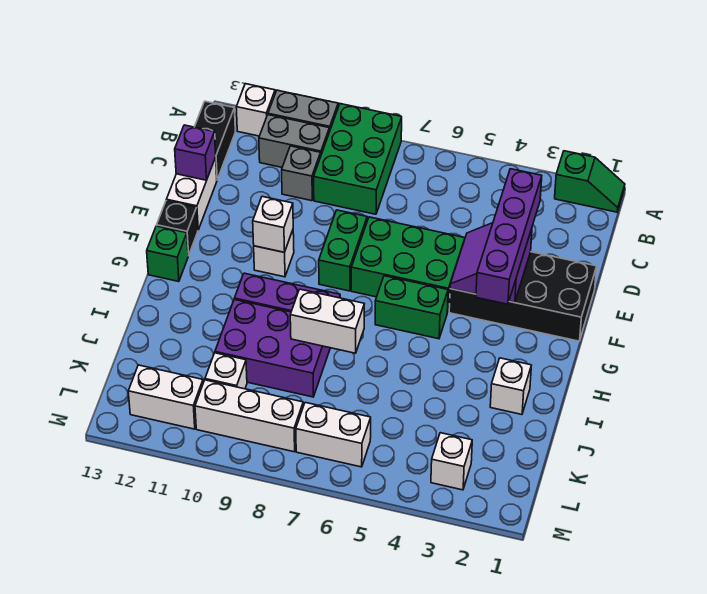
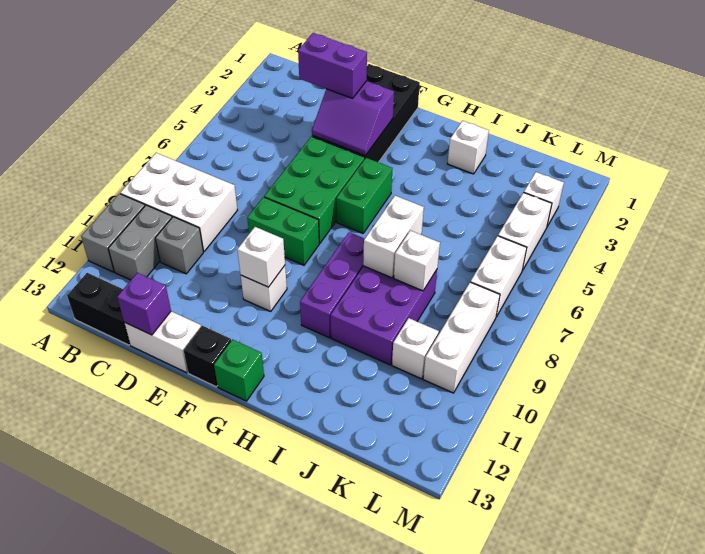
green 1x2 slope [555,151,625,212] -> none
green 2x3 brick [314,104,402,214] -> white 2x3 brick [120,153,237,251]
white 1x1 brick [236,84,275,136] -> white 1x1 brick moved to [394,231,440,291]
purple 1x4 brick [476,169,542,304] -> purple 1x2 brick [298,33,367,98]
white 1x2 brick [128,365,203,429] -> white 1x2 brick moved to [498,192,552,271]

